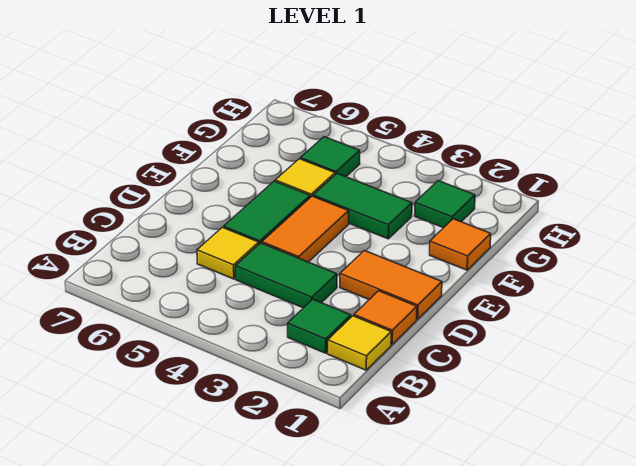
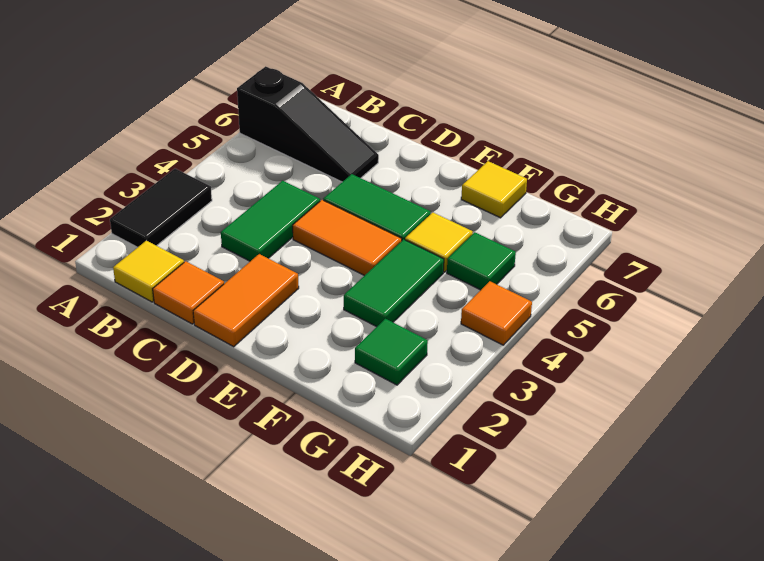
none -> black 1x2 tile [110,169,212,247]
none -> black 1x3 slope [237,66,379,182]
green 1x1 tile [288,299,351,353] -> none
yellow 1x1 tile [197,227,259,279] -> yellow 1x1 tile moved to [461,161,527,218]
orange 1x1 tile [430,219,491,270] -> orange 1x1 tile moved to [461,281,532,345]

